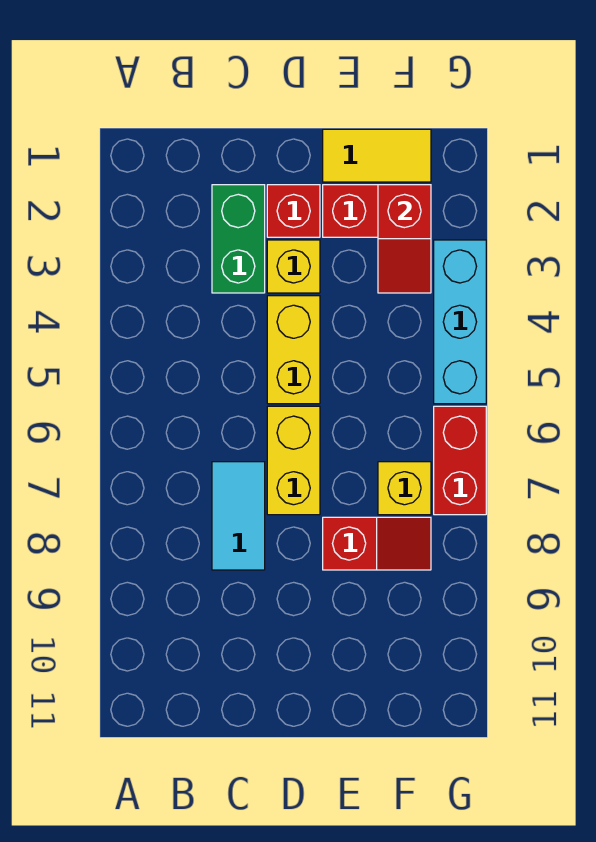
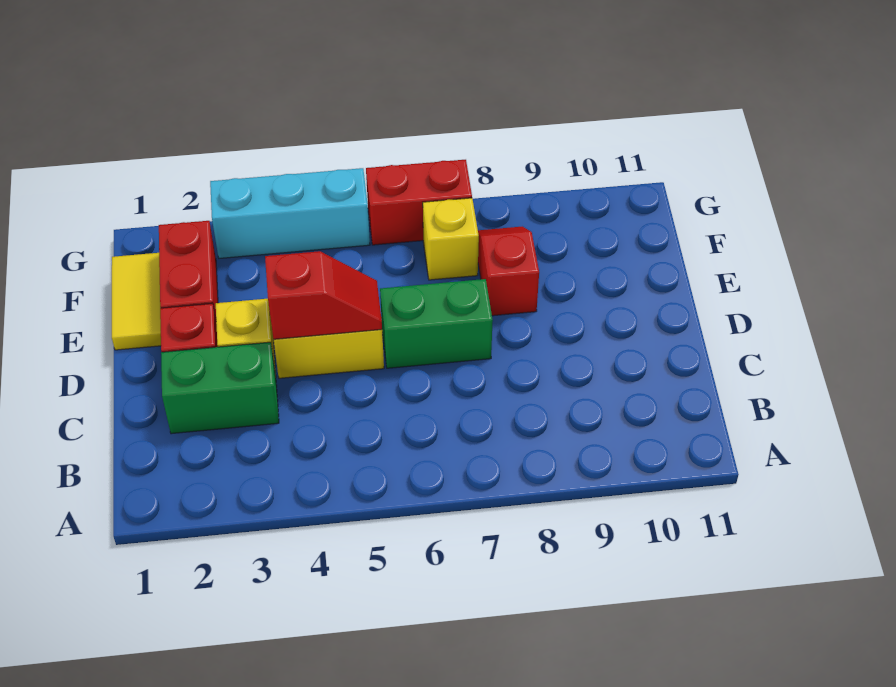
cyan 1x2 tile [212,462,265,570] -> none
yellow 1x2 brick [267,406,320,515] -> green 1x2 brick [380,279,493,368]
red 1x2 slope [378,185,431,293] -> red 1x2 slope moved to [265,251,382,339]

